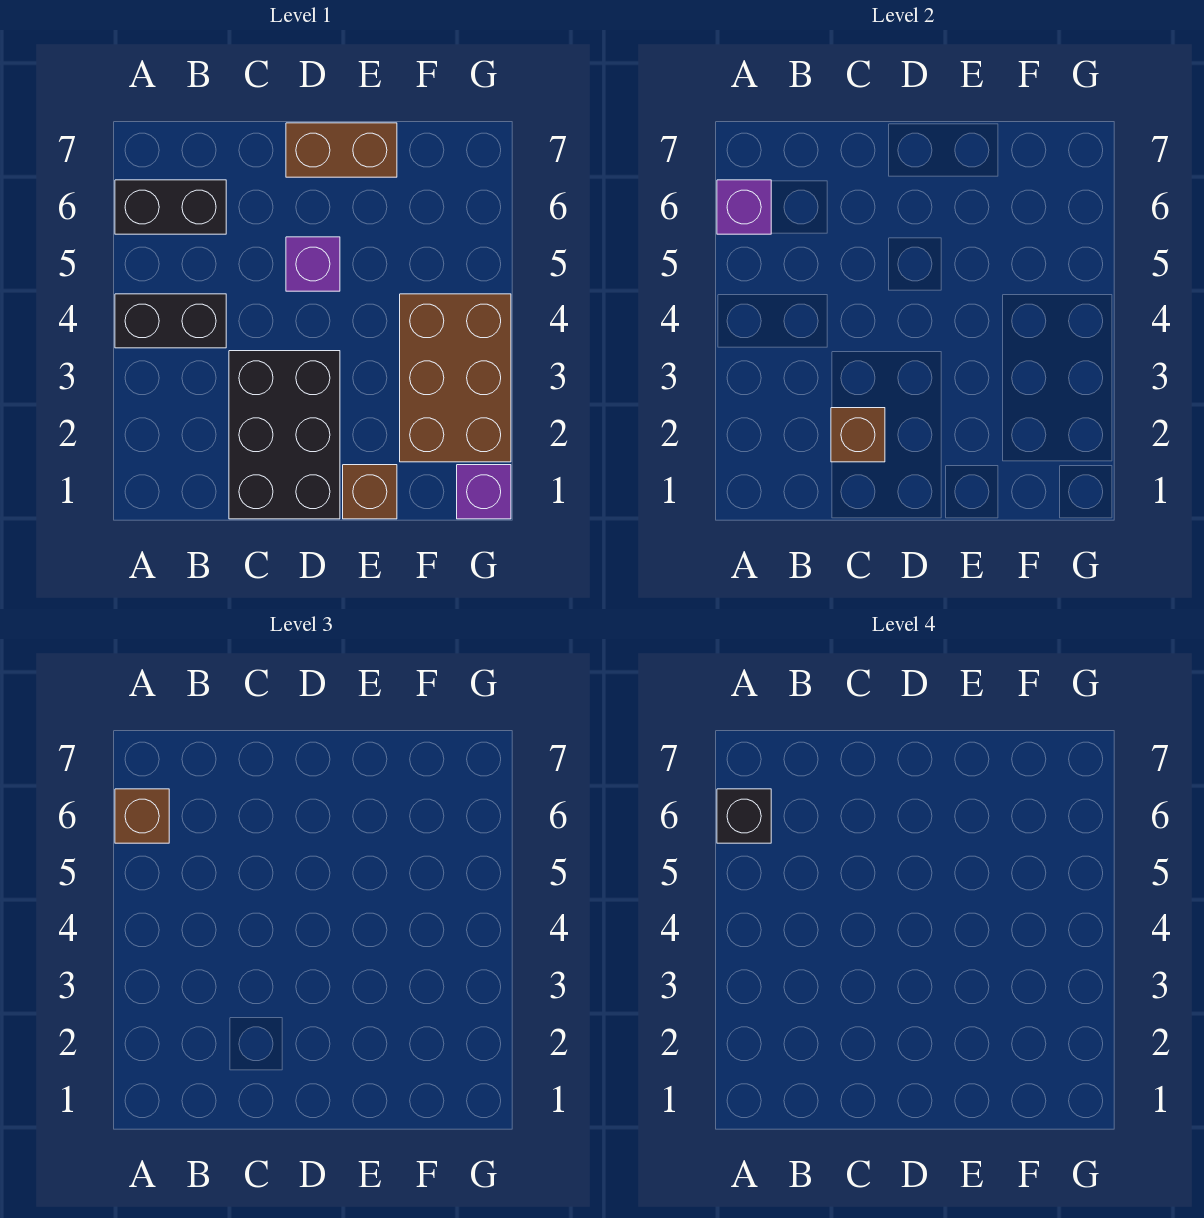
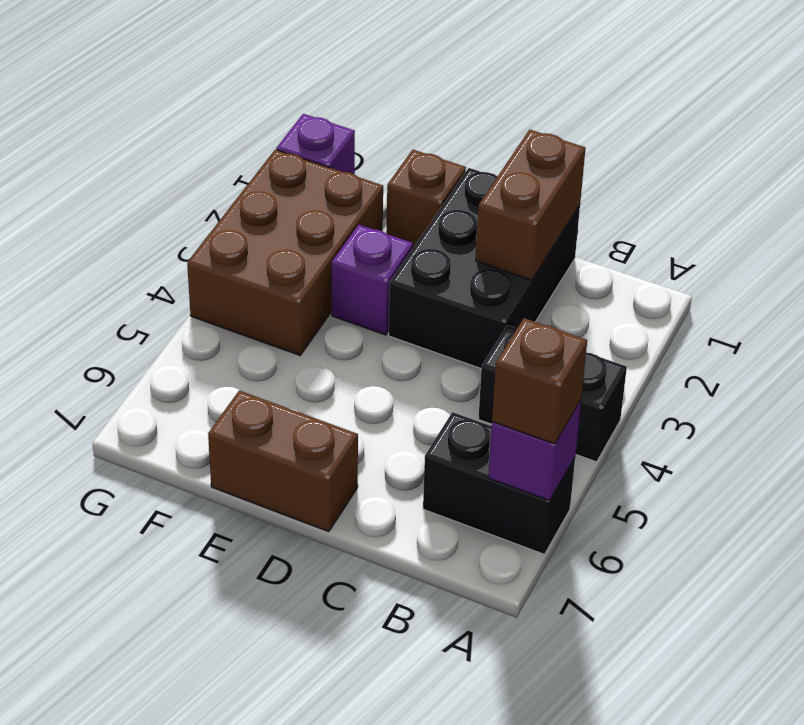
black 1x1 brick [717,789,771,843] -> none
brown 1x1 brick [831,408,885,462] -> brown 1x2 brick [476,130,585,280]
purple 1x1 brick [286,237,340,291] -> purple 1x1 brick moved to [332,225,413,335]

